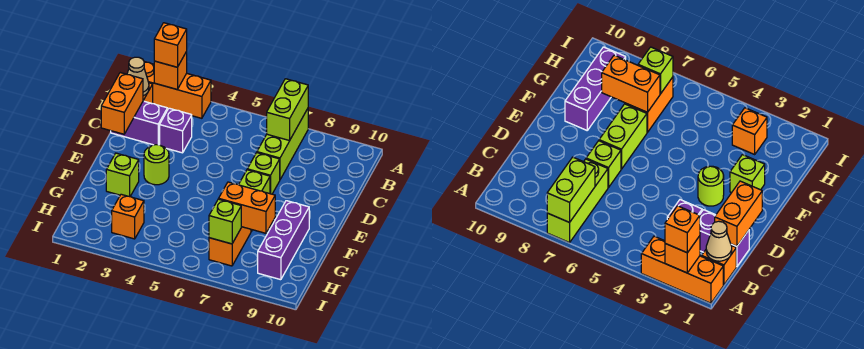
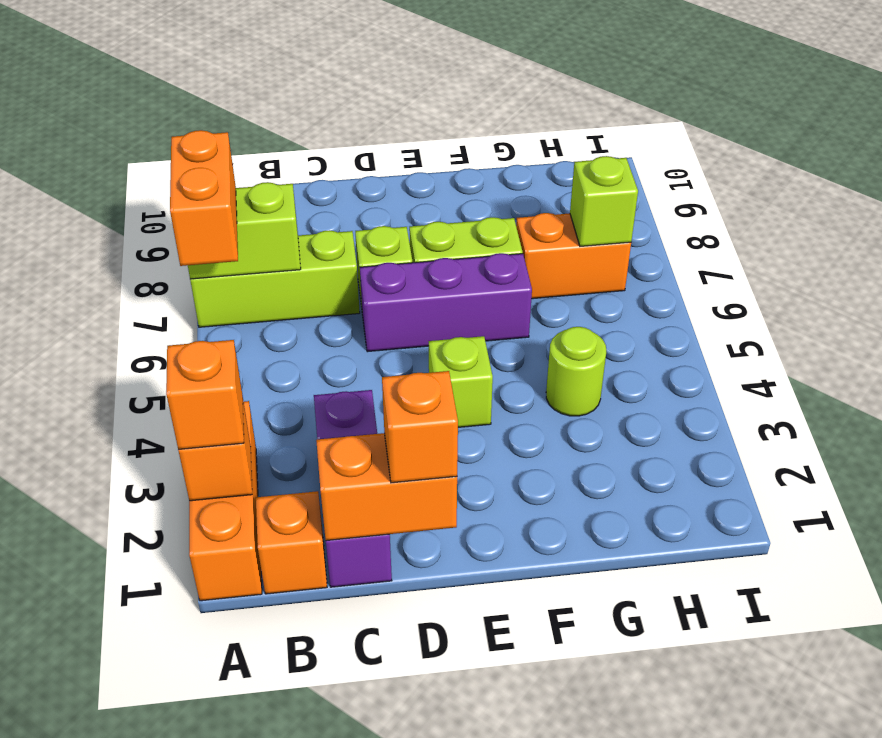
tan 1x1 cone [127,57,149,96] -> none
lime 1x1 round brick [144,145,169,185] -> lime 1x1 round brick moved to [546,327,606,416]
lime 1x1 brick [106,153,139,196] -> lime 1x1 brick moved to [429,336,493,427]
purple 1x3 brick [258,201,309,280] -> purple 1x3 brick moved to [360,253,532,352]
orange 1x2 brick [219,182,275,233] -> orange 1x2 brick moved to [170,130,238,266]
orange 1x1 brick [112,194,144,239] -> orange 1x1 brick moved to [382,371,458,483]

